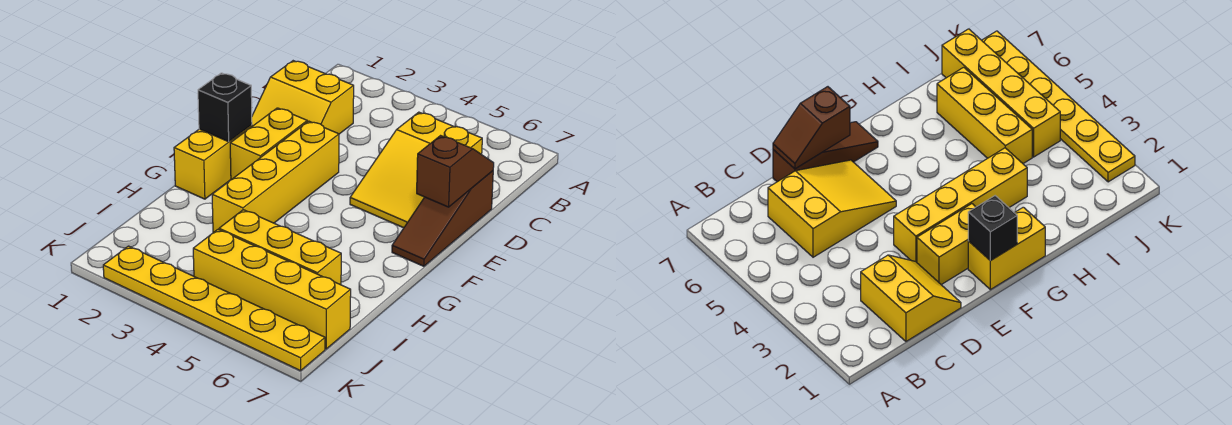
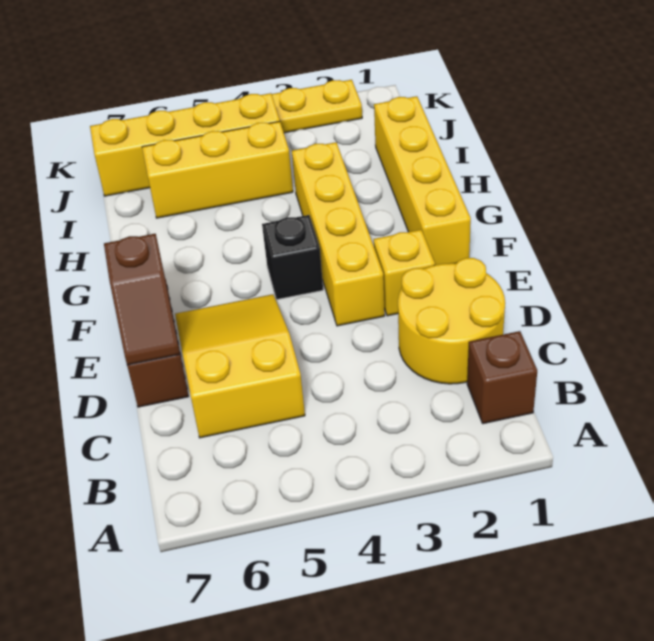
none -> brown 1x1 brick [467,331,537,424]
yellow 2x2 slope [252,61,354,134] -> yellow 2x2 round brick [398,258,505,384]
yellow 1x2 brick [230,108,307,180] -> yellow 1x1 brick [374,230,435,316]
yellow 1x2 brick [174,125,252,199] -> yellow 1x4 brick [374,96,471,265]
black 1x1 brick [198,73,252,142] -> black 1x1 brick moved to [262,215,323,300]

